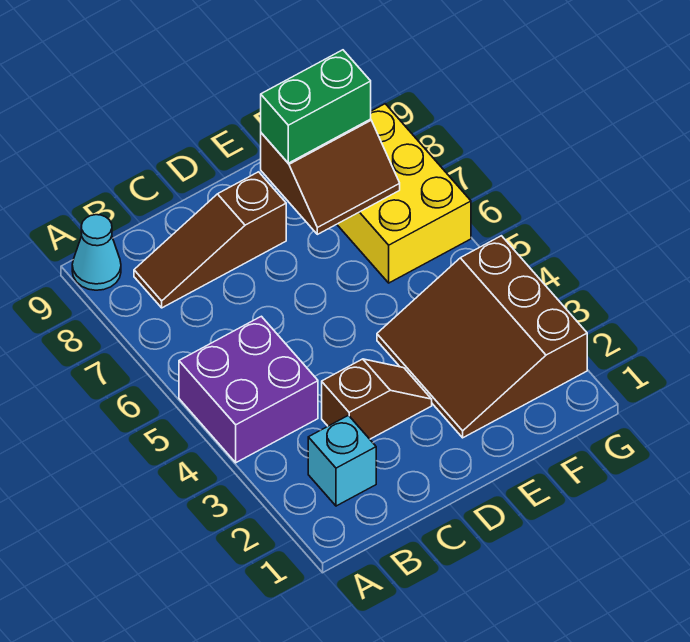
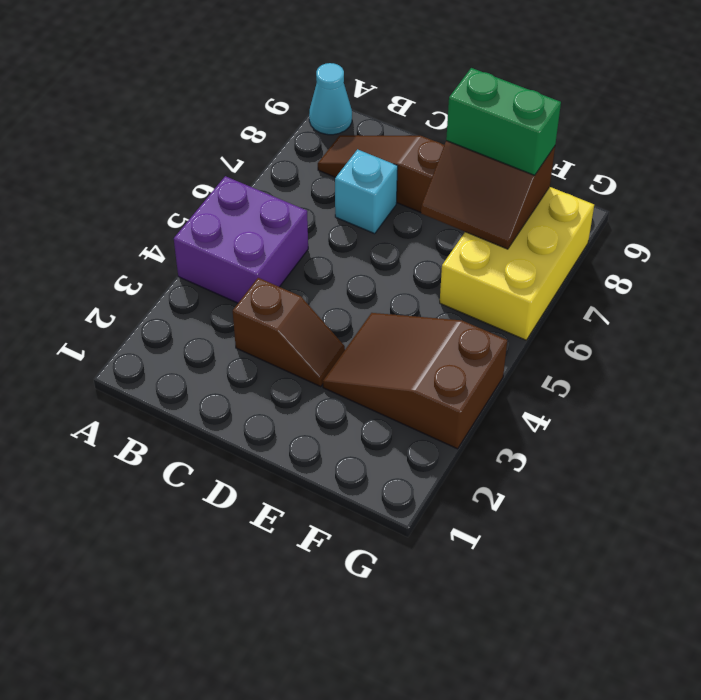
cyan 1x1 brick [308,415,376,506] -> cyan 1x1 brick moved to [335,149,398,234]
brown 3x3 slope [377,236,587,438] -> brown 2x3 slope [323,313,507,449]

